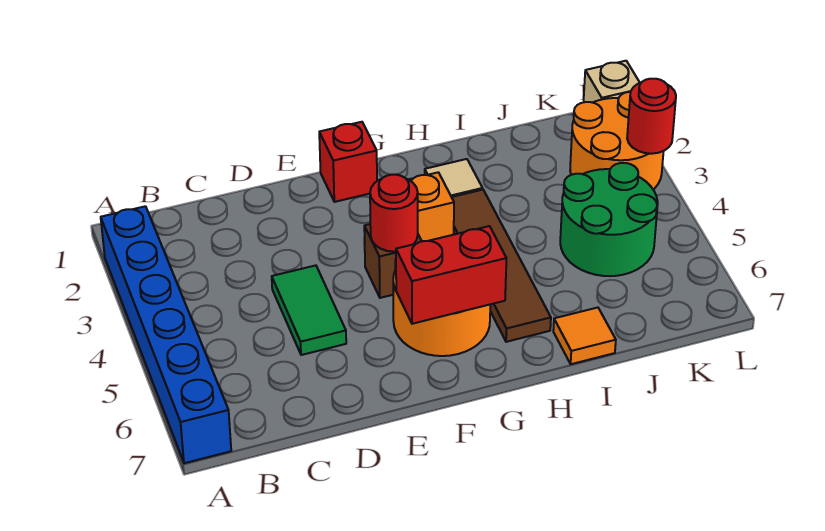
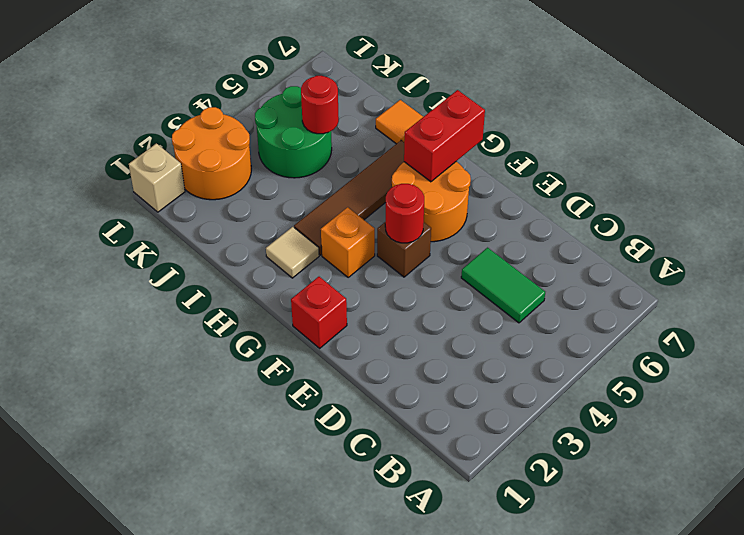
blue 1x6 brick [101,206,231,463] -> none
green 1x2 tile [272,265,346,355] -> green 1x2 tile turned to [461,248,545,323]
red 1x2 brick [396,226,506,324] -> red 1x2 brick turned to [404,90,485,182]
red 1x1 round brick [627,79,676,154] -> red 1x1 round brick moved to [301,76,339,134]

